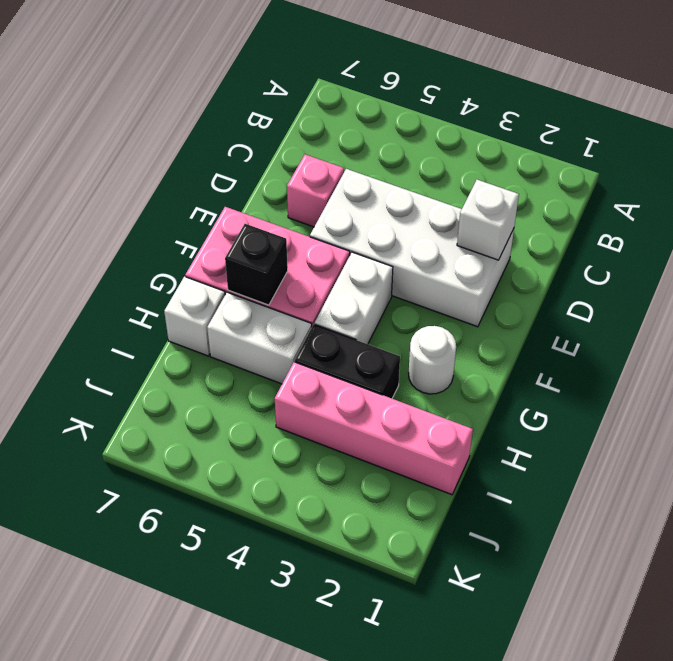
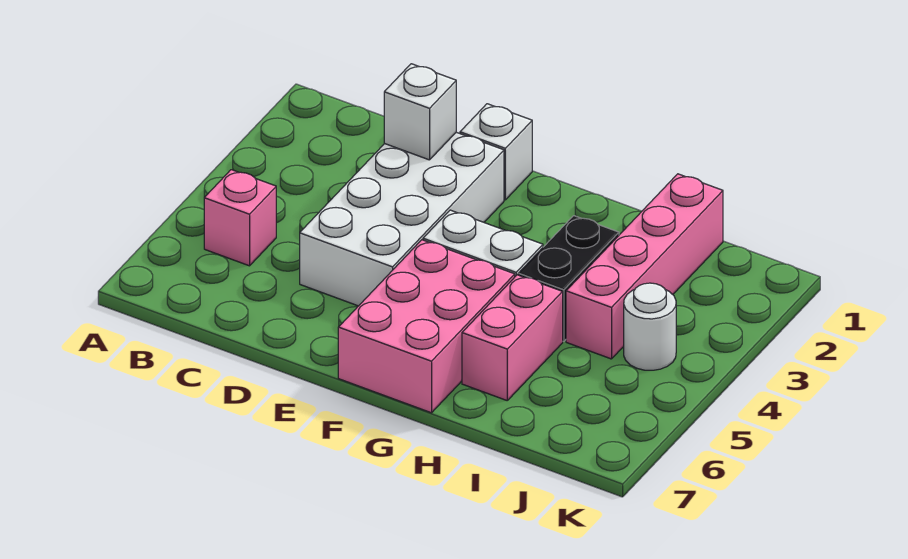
pink 1x1 brick [287,155,344,227] -> pink 1x1 brick moved to [204,170,276,266]
white 1x1 round brick [409,326,456,394] -> white 1x1 round brick moved to [624,283,676,370]
black 1x1 brick [225,224,288,305] -> none
white 1x2 brick [207,292,312,384] -> pink 1x2 brick [462,275,563,400]
white 1x1 brick [164,277,225,356] -> white 1x1 brick moved to [460,104,532,200]

